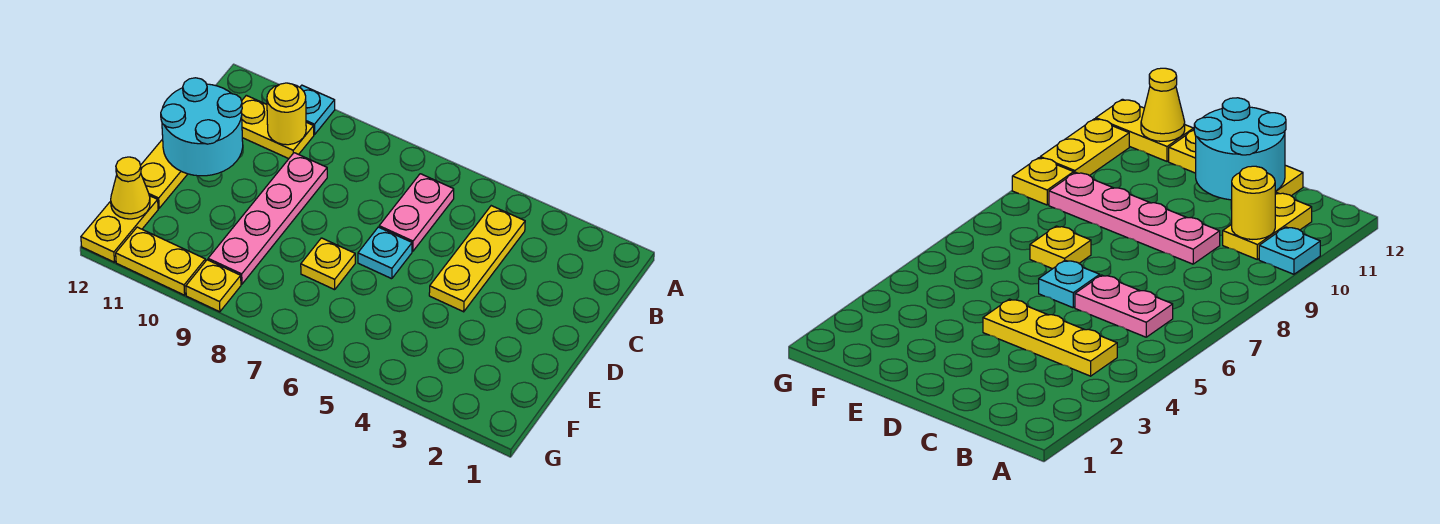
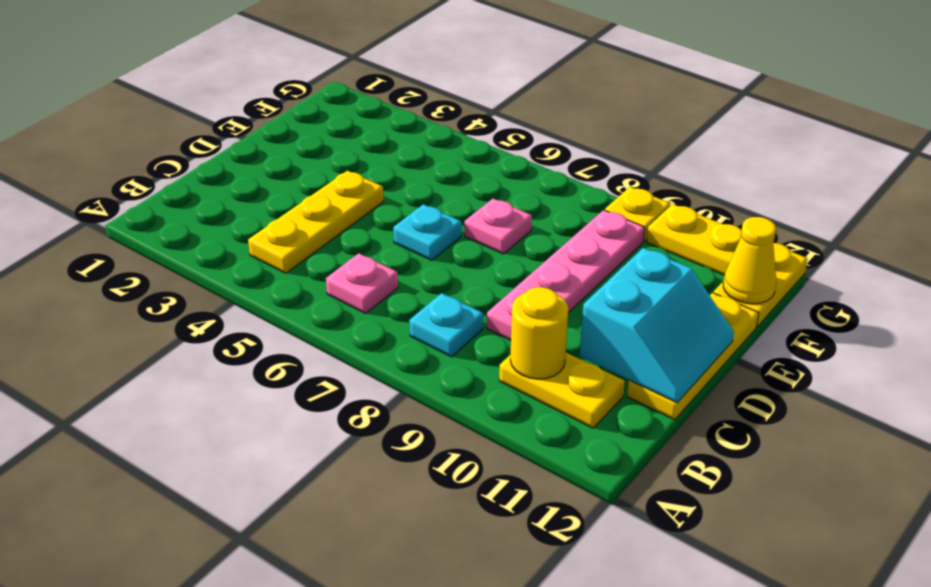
cyan 1x1 plate [300,85,335,135] -> cyan 1x1 plate moved to [409,293,483,357]
pink 1x2 plate [379,174,454,251] -> pink 1x1 plate [326,253,398,313]
cyan 2x2 round brick [161,78,243,176] -> cyan 2x2 slope [580,248,734,403]
yellow 1x1 plate [301,238,355,290] -> pink 1x1 plate [465,199,532,254]

